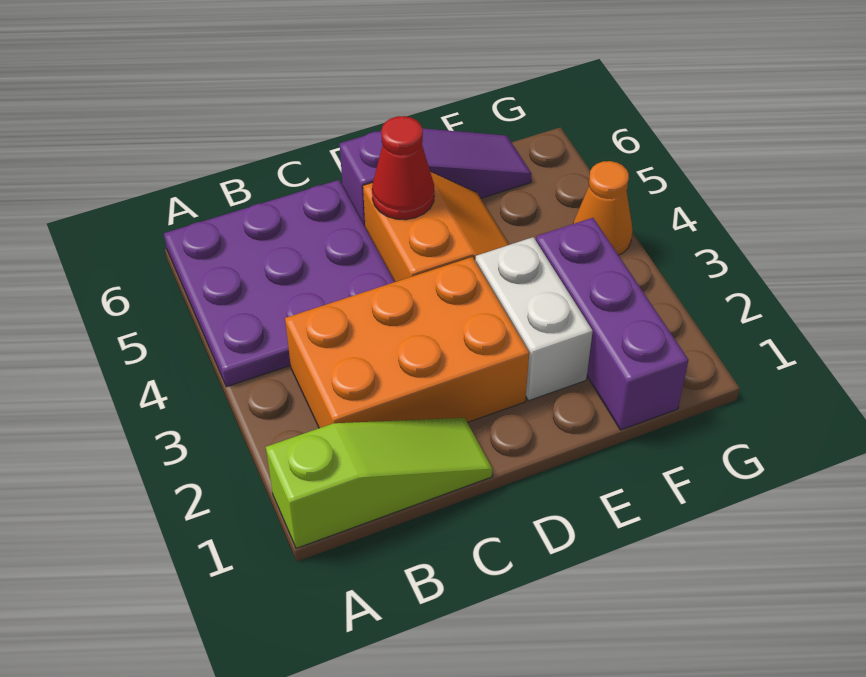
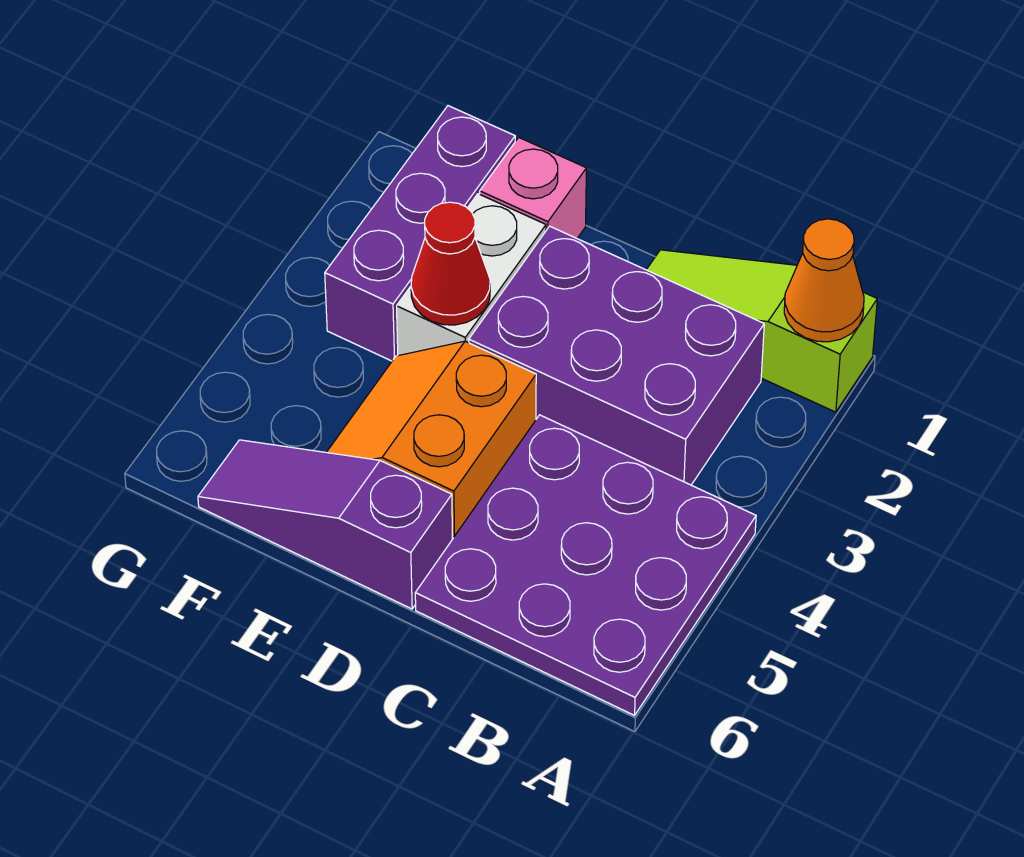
orange 2x3 brick [285,257,529,428] -> purple 2x3 brick [469,226,764,485]
red 1x1 cone [372,116,434,220] -> red 1x1 cone moved to [411,202,490,325]
none -> pink 1x1 brick [480,138,586,238]
orange 1x1 cone [573,161,632,255] -> orange 1x1 cone moved to [784,219,864,342]

